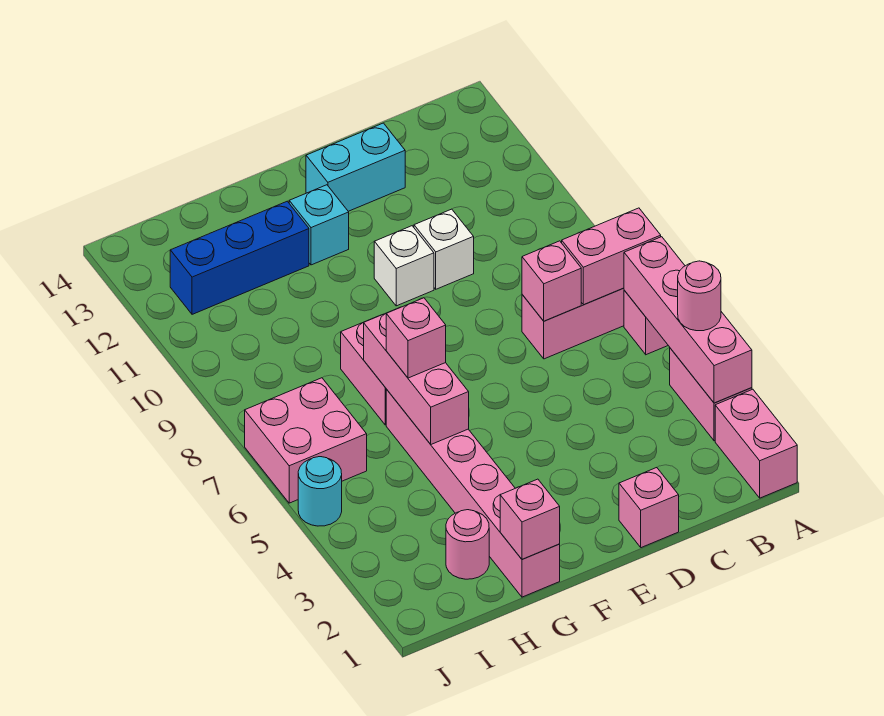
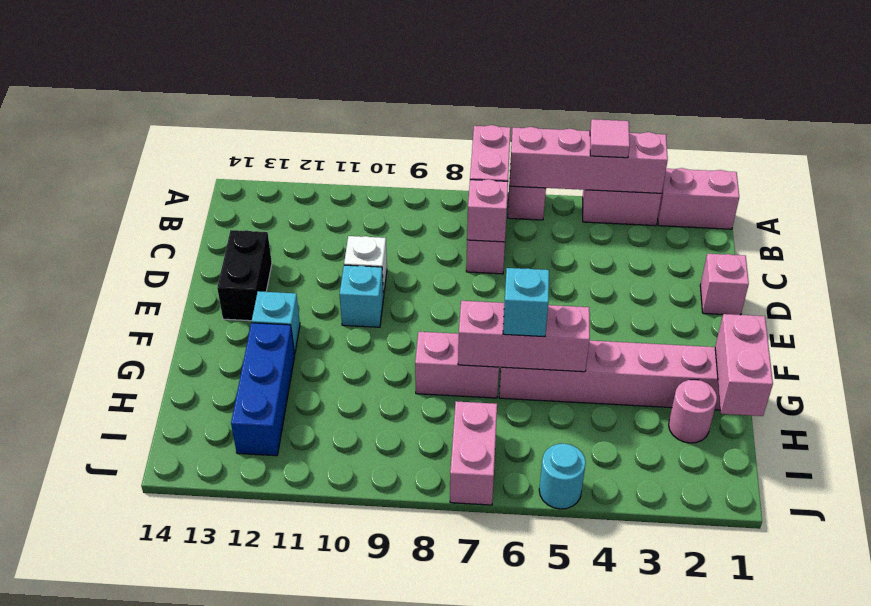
pink 1x1 round brick [678,261,721,331] -> pink 1x1 tile [590,119,630,158]
cyan 1x2 brick [306,123,405,211] -> black 1x2 brick [217,230,272,321]
white 1x1 brick [374,226,434,306] -> cyan 1x1 brick [340,265,384,327]
pink 1x1 brick [500,479,560,559] -> pink 1x2 brick [715,314,773,416]
pink 1x1 brick [386,298,446,378] -> cyan 1x1 brick [503,268,549,337]
pink 2x2 brick [245,378,367,503] -> pink 1x2 brick [450,401,497,505]

